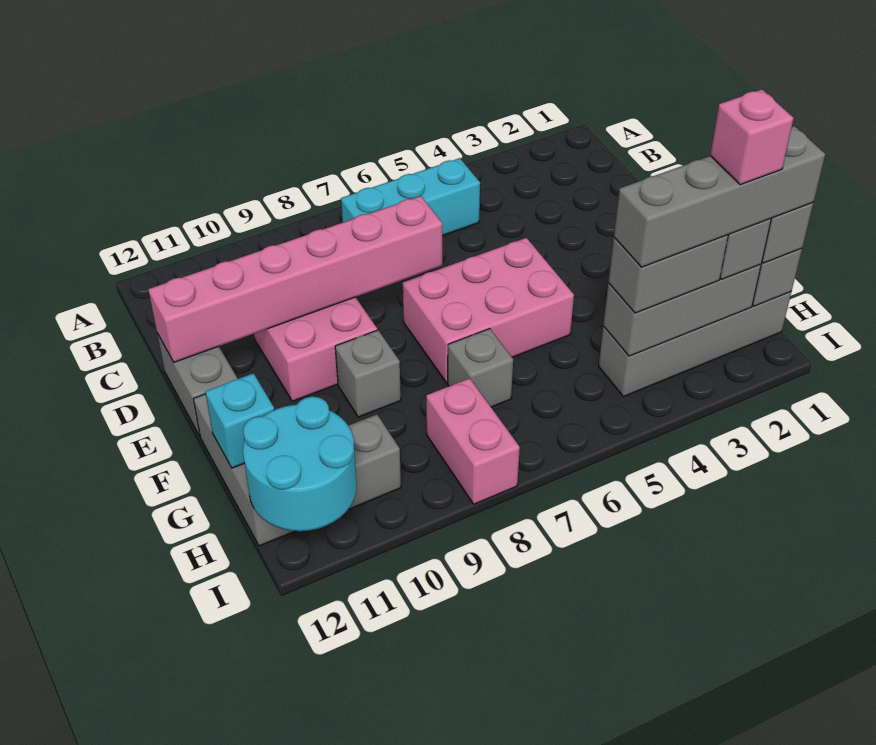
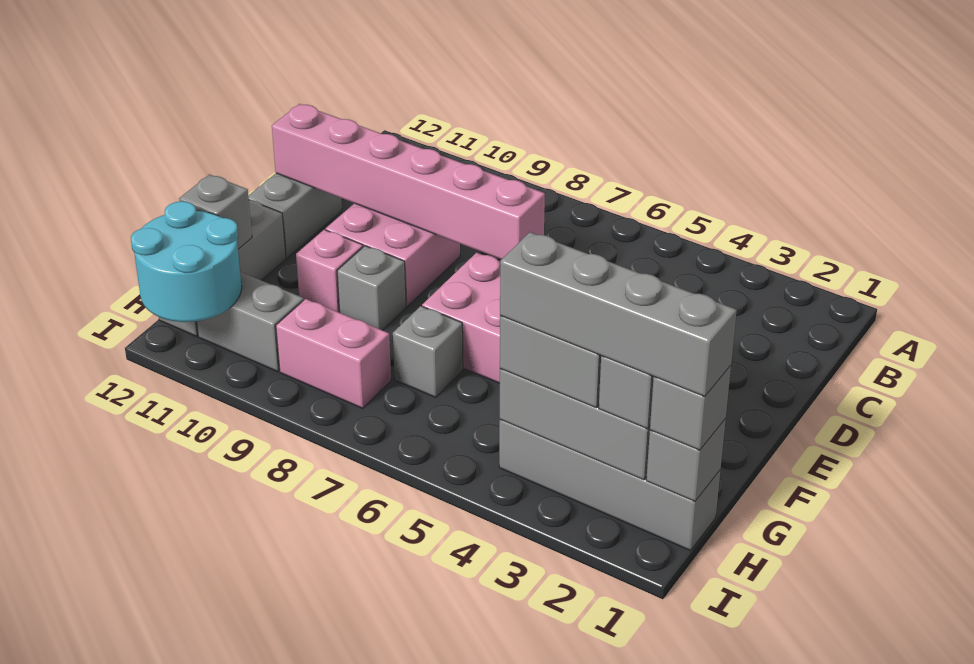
cyan 1x3 brick [341,158,480,236] -> none
cyan 1x1 brick [205,373,274,468] -> grey 1x1 brick [179,174,252,249]
pink 1x1 brick [710,89,794,185] -> pink 1x1 brick moved to [296,230,363,313]
pink 1x2 brick [426,378,520,504] -> pink 1x2 brick turned to [276,299,391,408]

